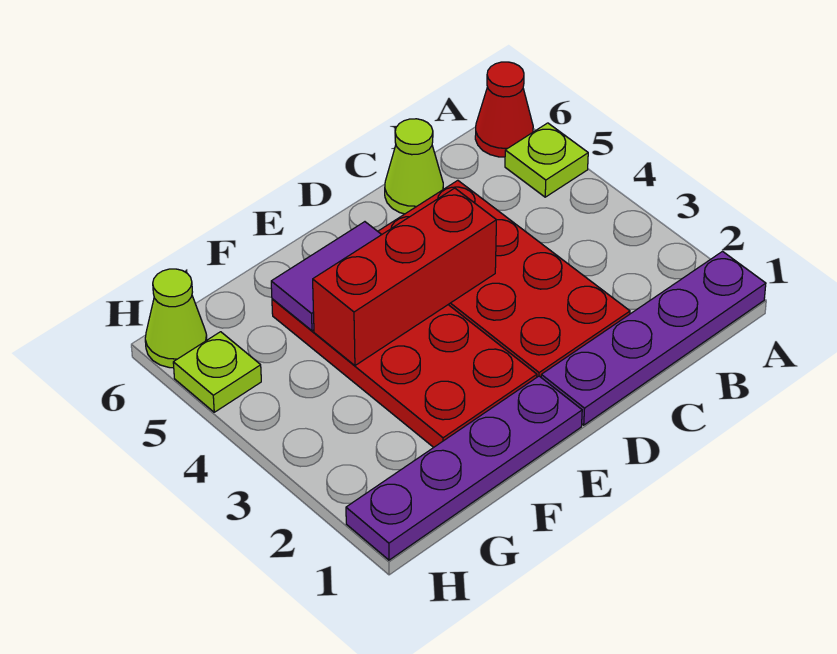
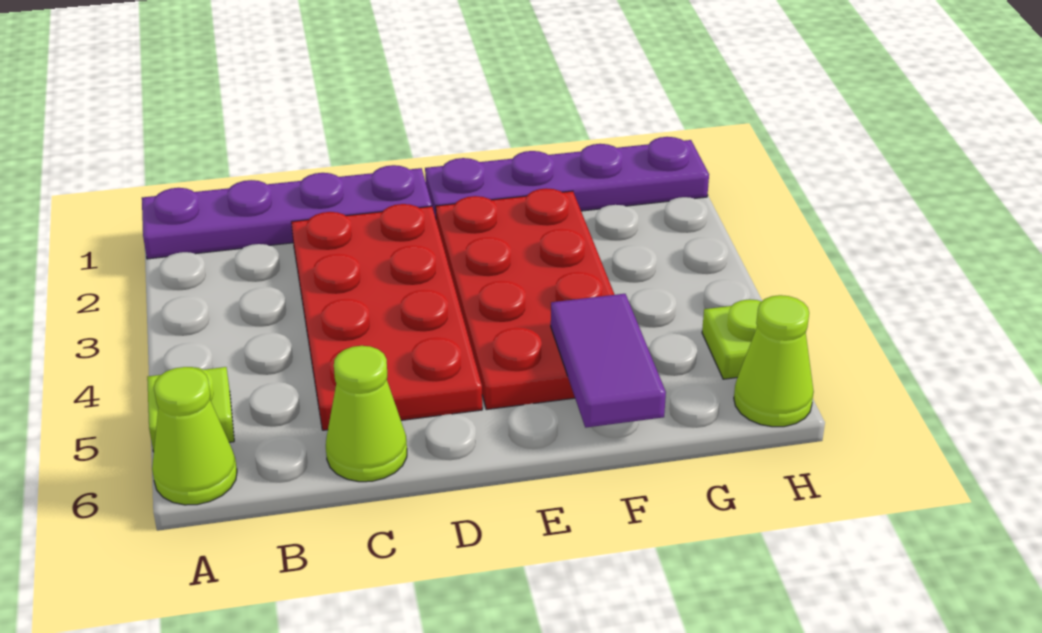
red 1x1 cone [475,62,533,157] -> lime 1x1 cone [152,367,237,505]
red 1x3 brick [313,188,496,365] -> none
purple 1x2 tile [271,222,382,331] -> purple 1x2 tile turned to [551,294,666,428]

